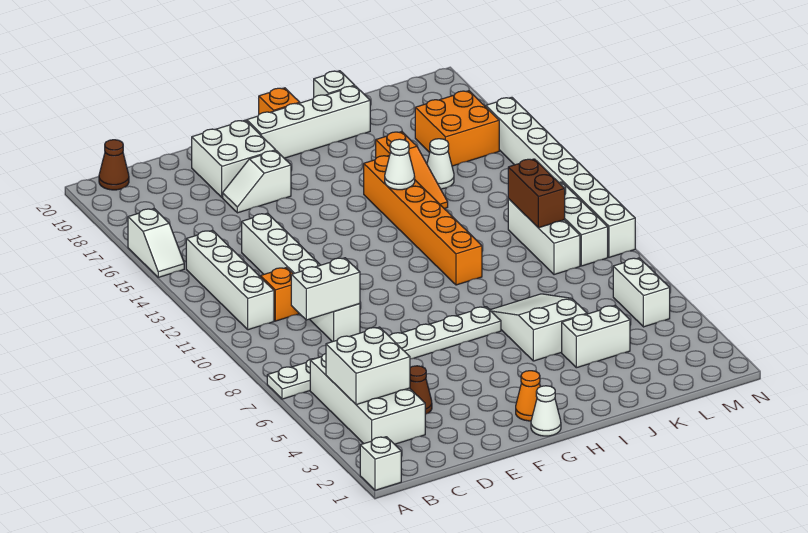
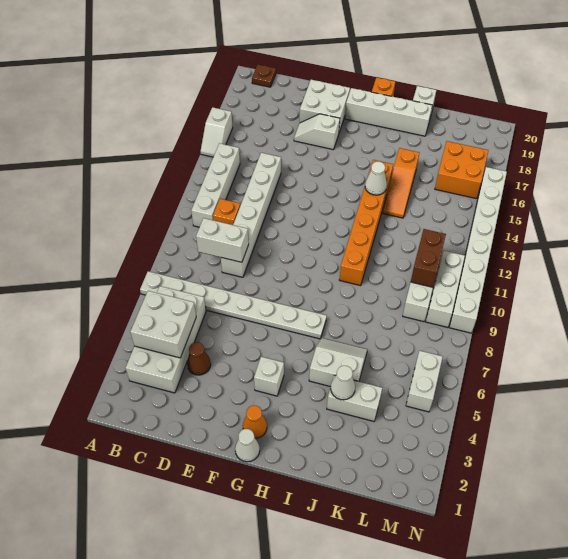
white 1x1 brick [360,437,401,490] -> white 1x1 brick moved to [254,357,284,396]
brown 1x1 cone [99,140,129,190] -> brown 1x1 plate [252,65,276,87]
white 2x3 slope [490,294,587,361] -> white 2x2 slope [309,338,367,387]
white 1x1 cone [427,139,454,189] -> white 1x1 cone moved to [331,366,355,400]

